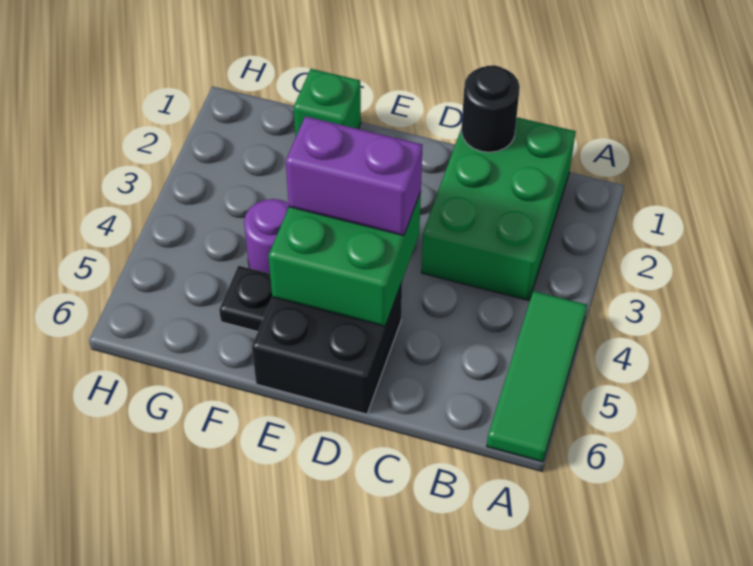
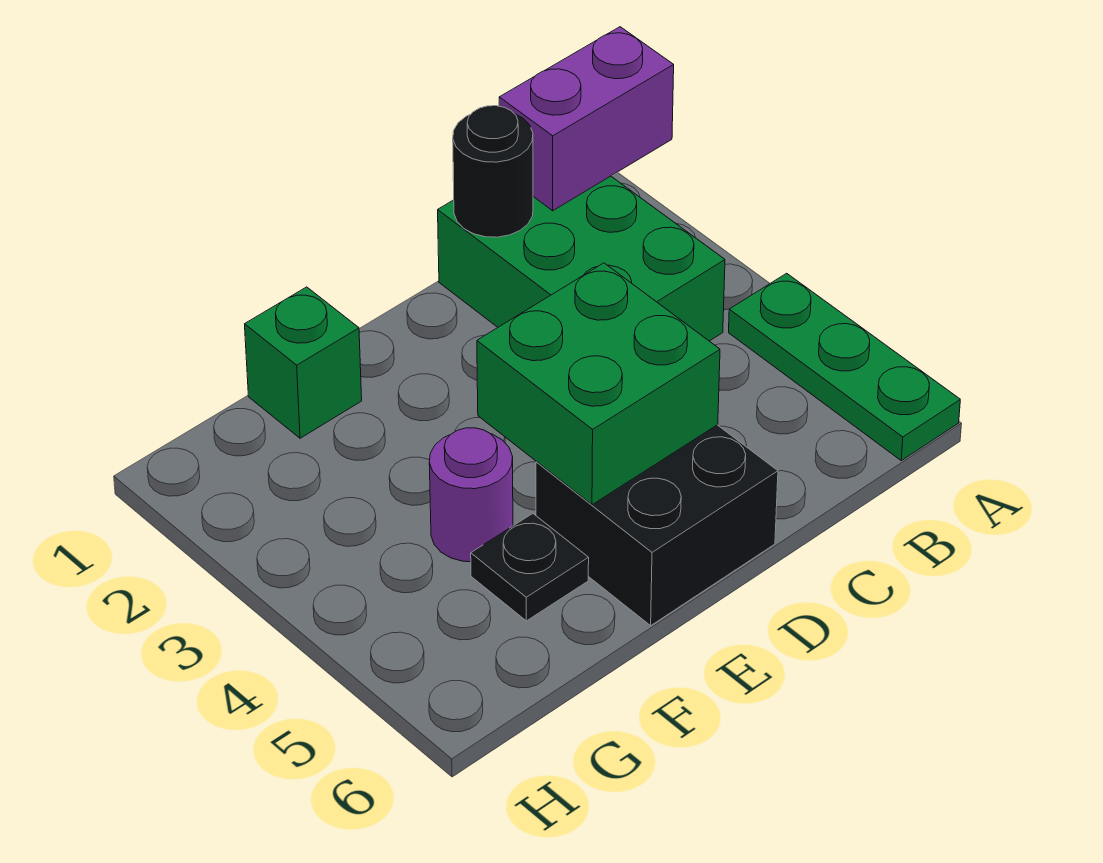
green 1x3 tile [487,291,587,462] -> green 1x3 plate [729,273,960,461]
purple 1x2 brick [286,116,423,236] -> purple 1x2 brick moved to [499,27,674,211]

